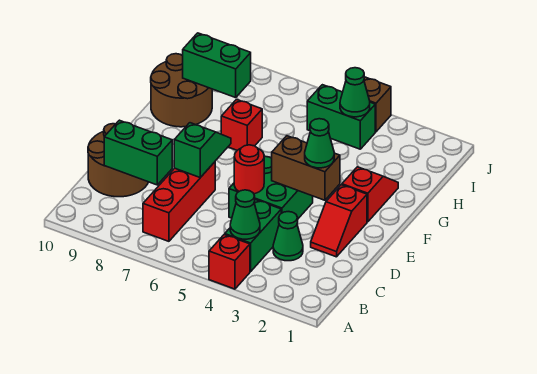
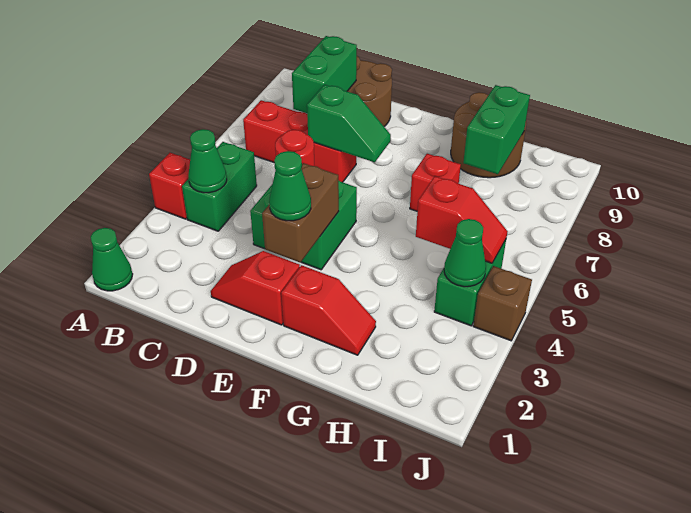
green 1x2 brick [225,200,281,272] -> green 1x2 brick turned to [182,142,257,231]
green 1x1 cone [273,212,303,261] -> green 1x1 cone moved to [91,228,133,291]
none -> red 1x2 slope [416,176,508,263]

